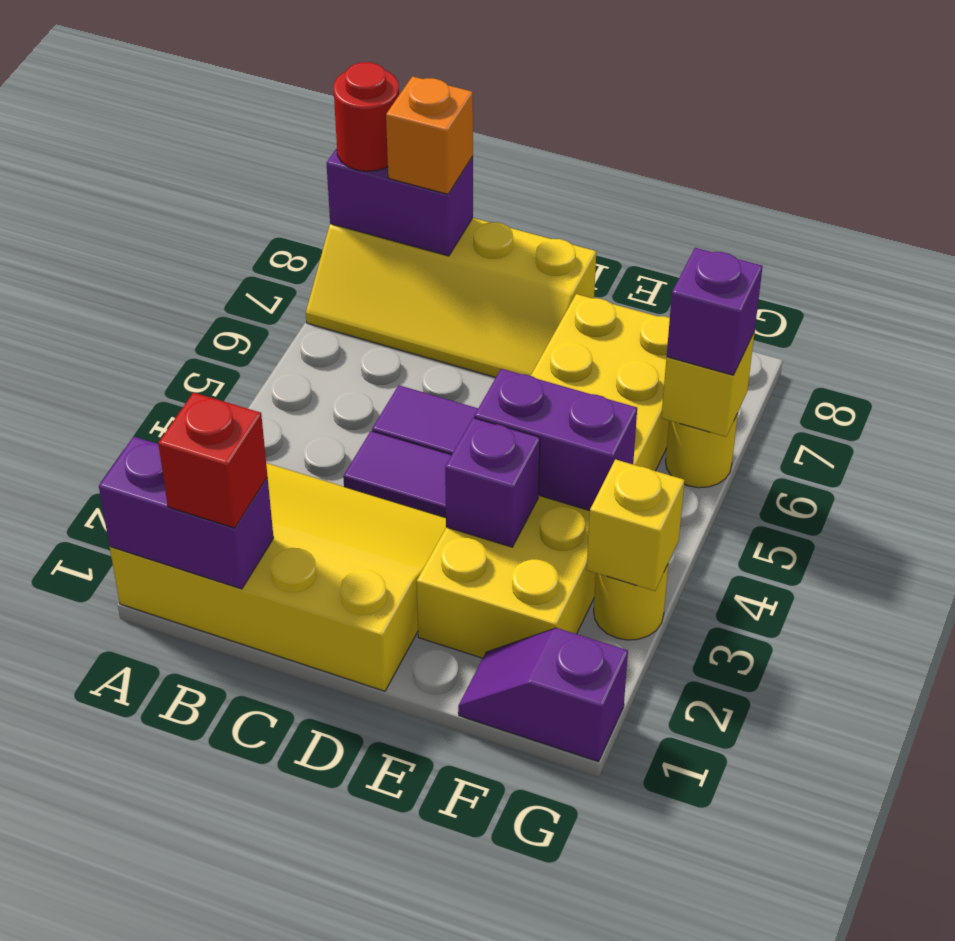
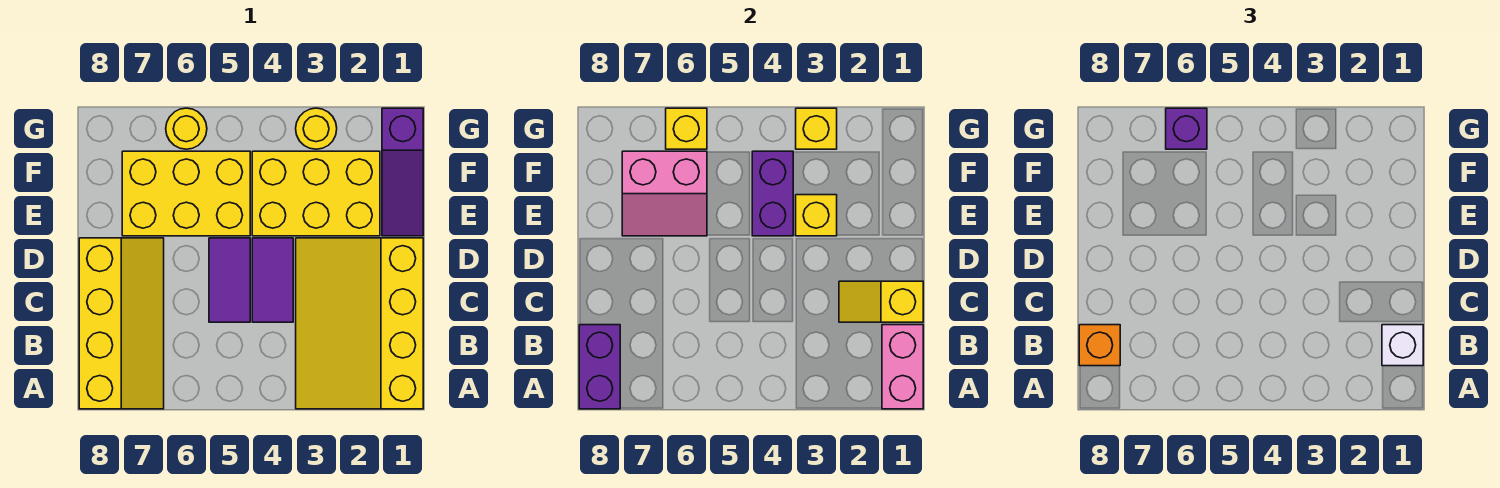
purple 1x2 brick [99,437,274,589] -> pink 1x2 brick [882,325,923,409]
red 1x1 round brick [333,62,399,171] -> none
red 1x1 brick [158,393,268,528] -> white 1x1 brick [1382,325,1423,366]
none -> yellow 1x2 slope [839,281,923,322]
purple 1x1 brick [445,418,540,547] -> yellow 1x1 brick [796,195,837,236]
none -> pink 2x2 slope [622,151,707,236]
purple 1x2 slope [458,628,628,762] -> purple 1x3 slope [382,108,423,236]

